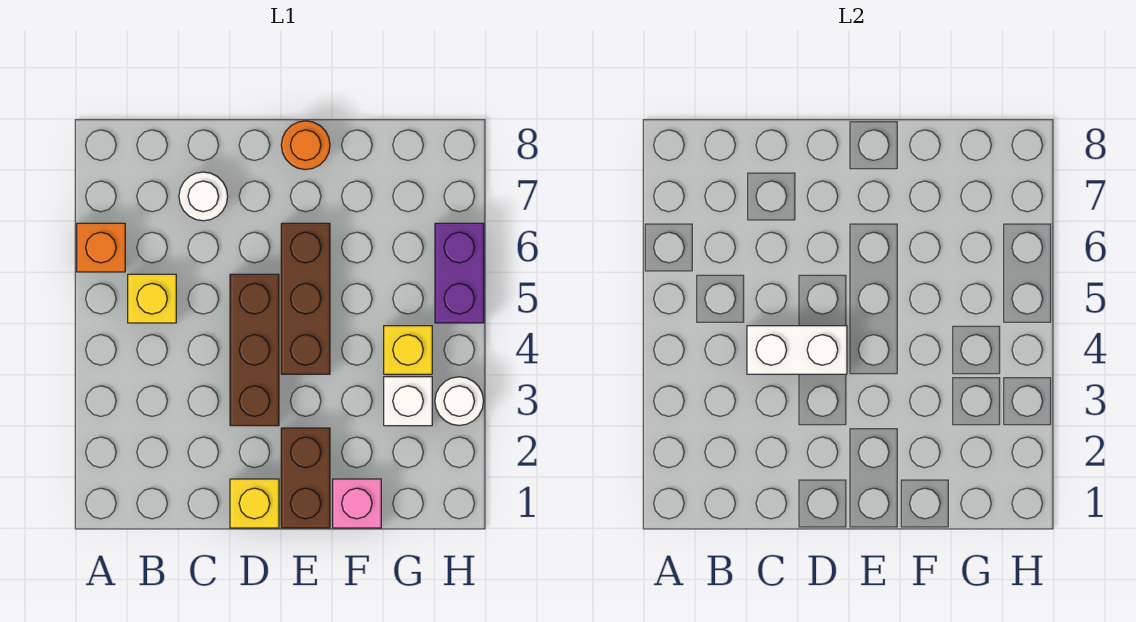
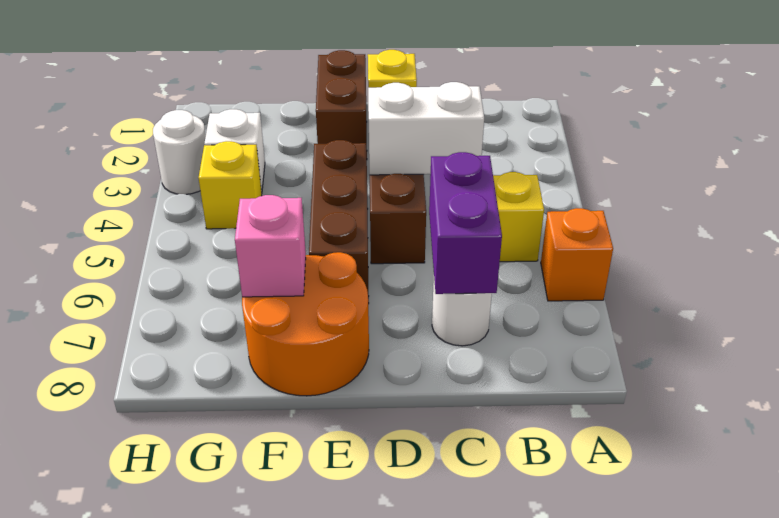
orange 1x1 round brick [281,121,330,170] -> orange 2x2 round brick [242,252,369,396]
pink 1x1 brick [333,479,381,528] -> pink 1x1 brick moved to [235,195,306,297]
purple 1x2 brick [435,223,484,323] -> purple 1x2 brick moved to [429,152,502,294]

